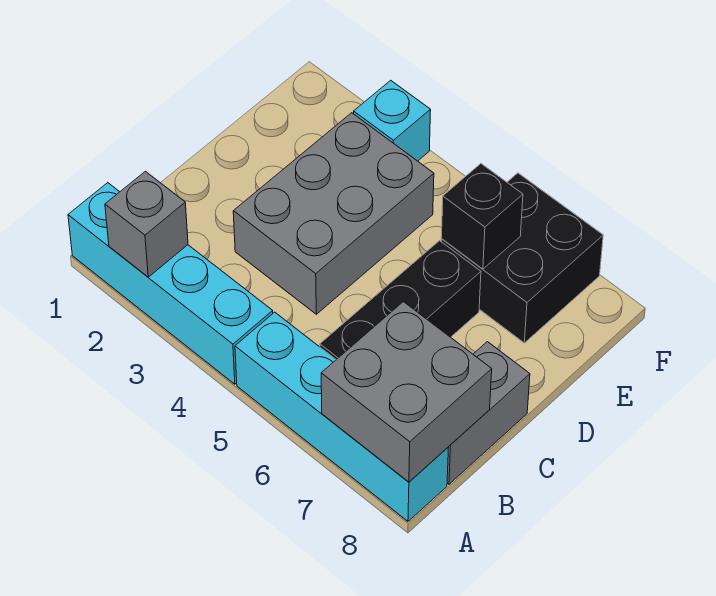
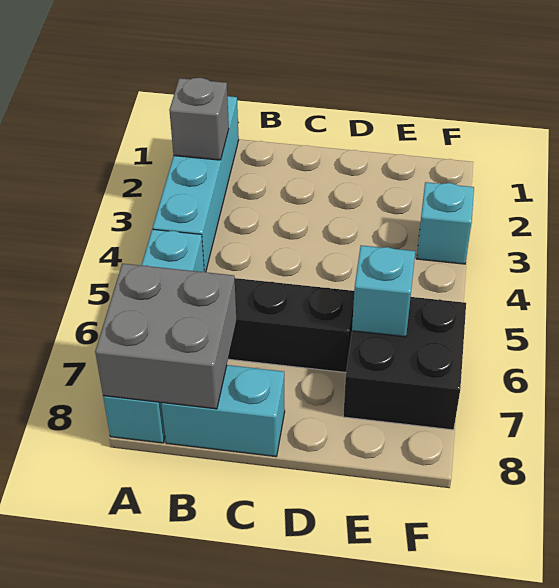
grey 1x2 brick [447,342,530,484] -> cyan 1x2 brick [161,365,285,457]
grey 2x3 brick [233,113,434,314] -> none
black 1x1 brick [441,164,523,269] -> cyan 1x1 brick [352,245,415,337]

